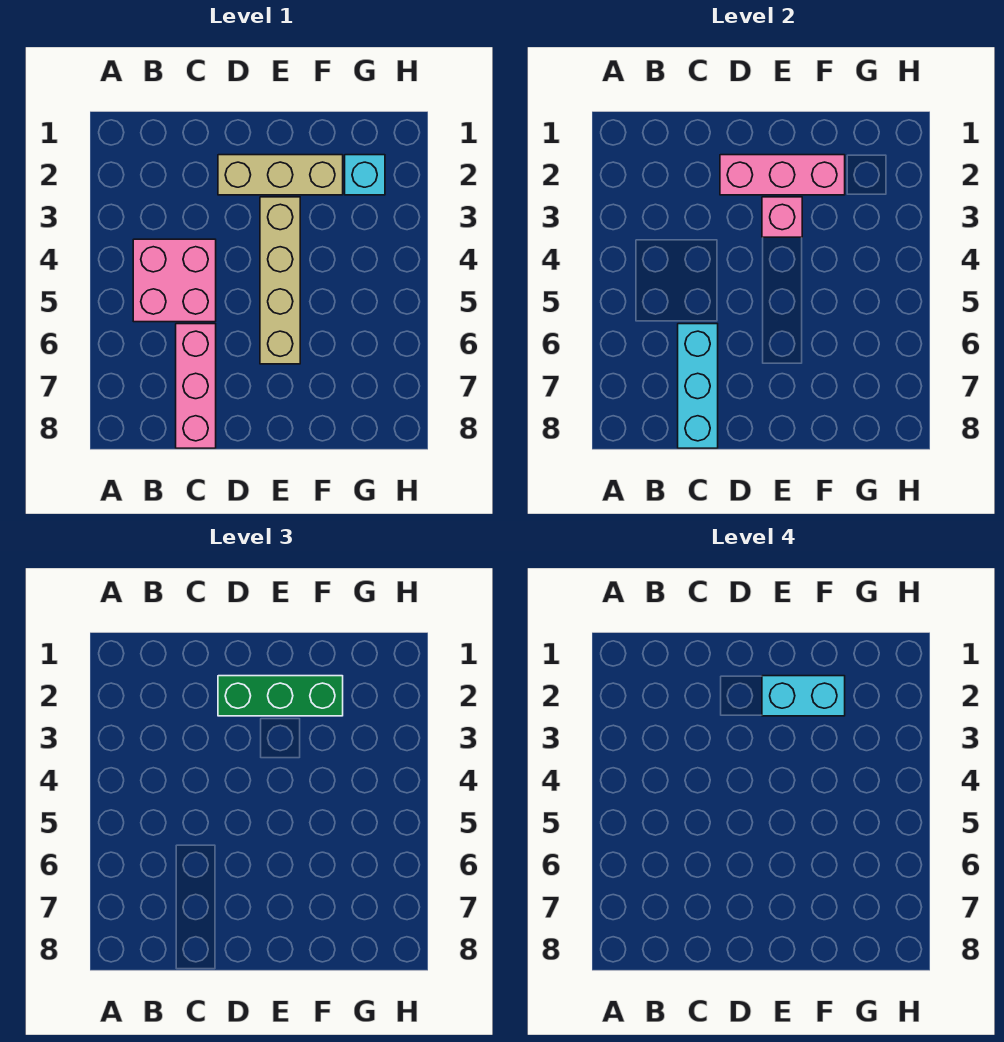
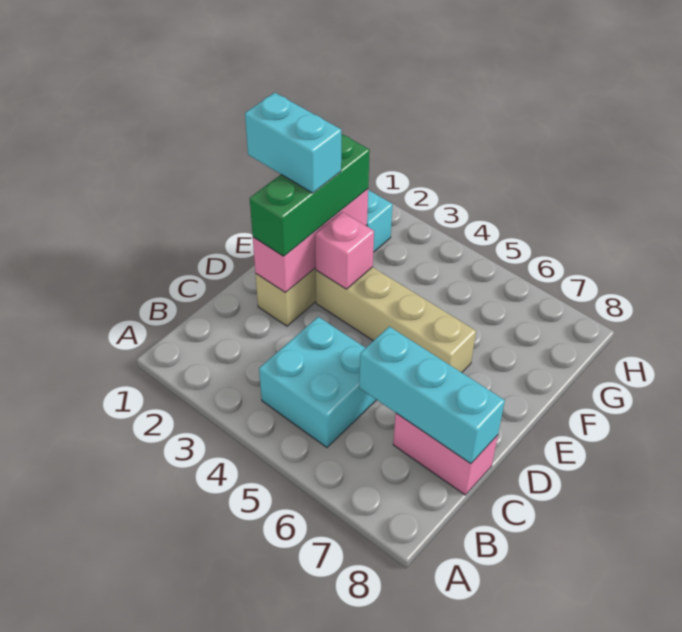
pink 2x2 brick [133,239,216,322] -> cyan 2x2 brick [259,317,376,447]
pink 1x3 brick [176,324,216,448] -> pink 1x2 brick [393,413,498,495]
cyan 1x2 brick [762,676,845,716] -> cyan 1x2 brick turned to [245,93,341,193]

